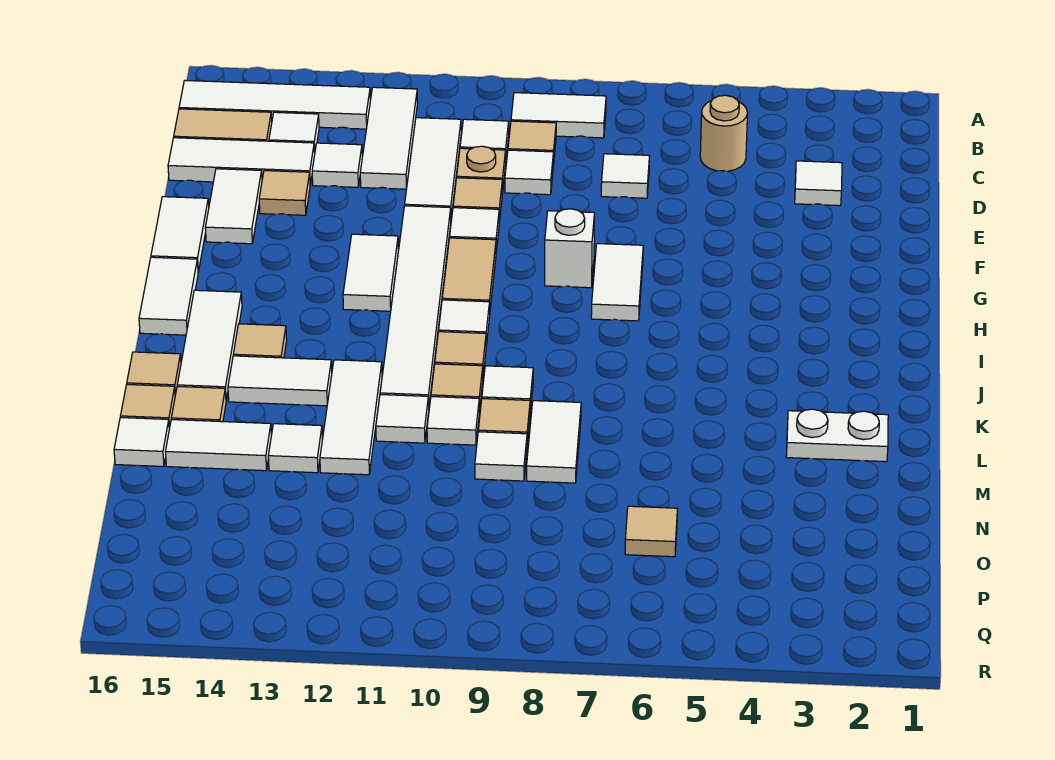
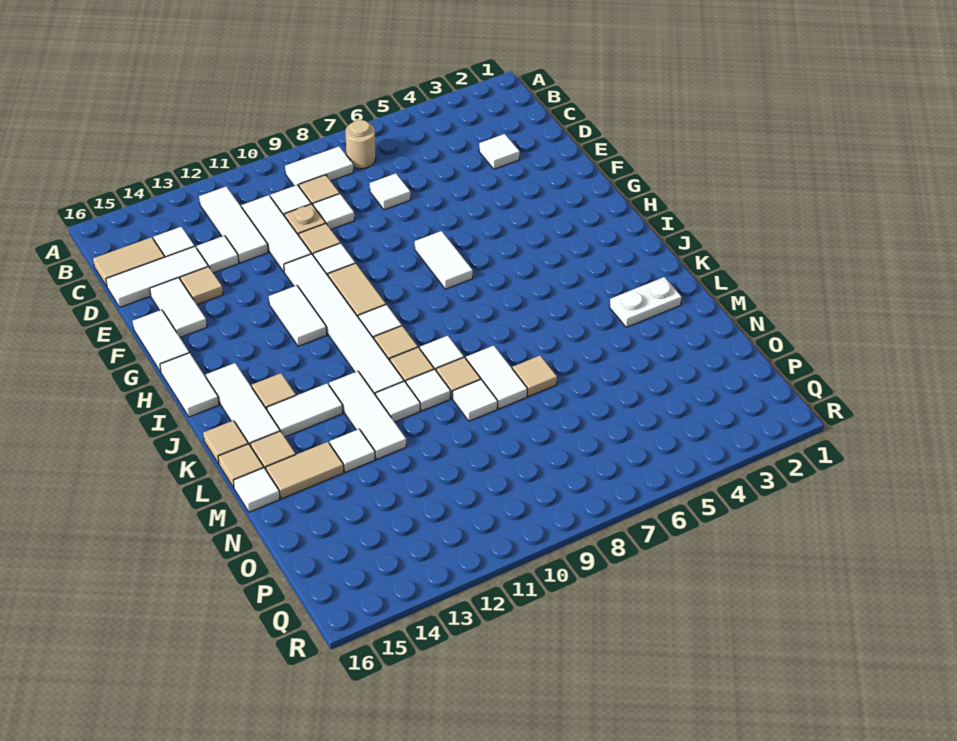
white 1x4 tile [179,81,370,129] -> none
tan 1x1 round brick [700,95,747,171] -> tan 1x1 round brick moved to [346,120,376,169]
white 1x1 brick [545,209,594,288] -> none
white 1x2 tile [166,420,271,471] -> tan 1x2 tile [266,442,344,499]
tan 1x1 tile [625,506,677,557] -> tan 1x1 tile moved to [512,355,557,396]

